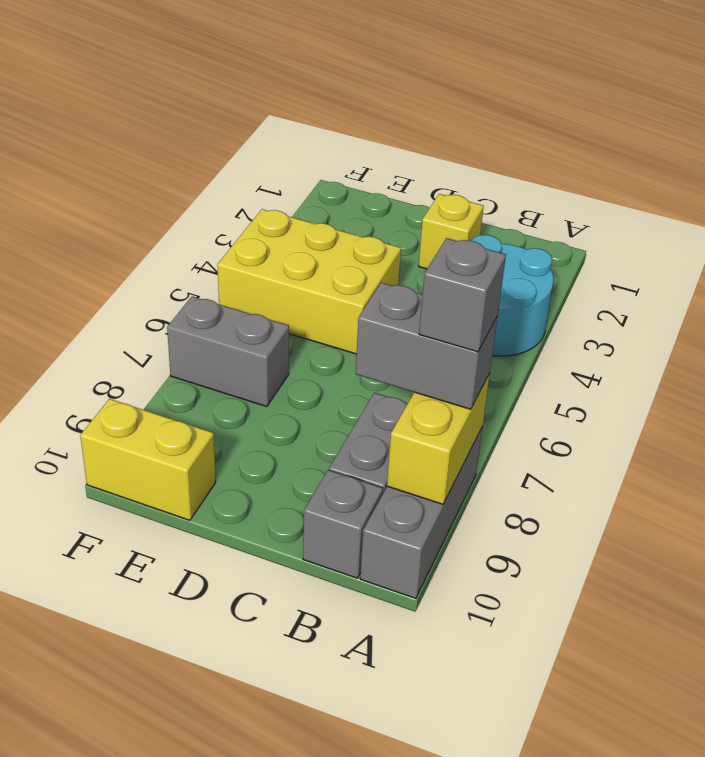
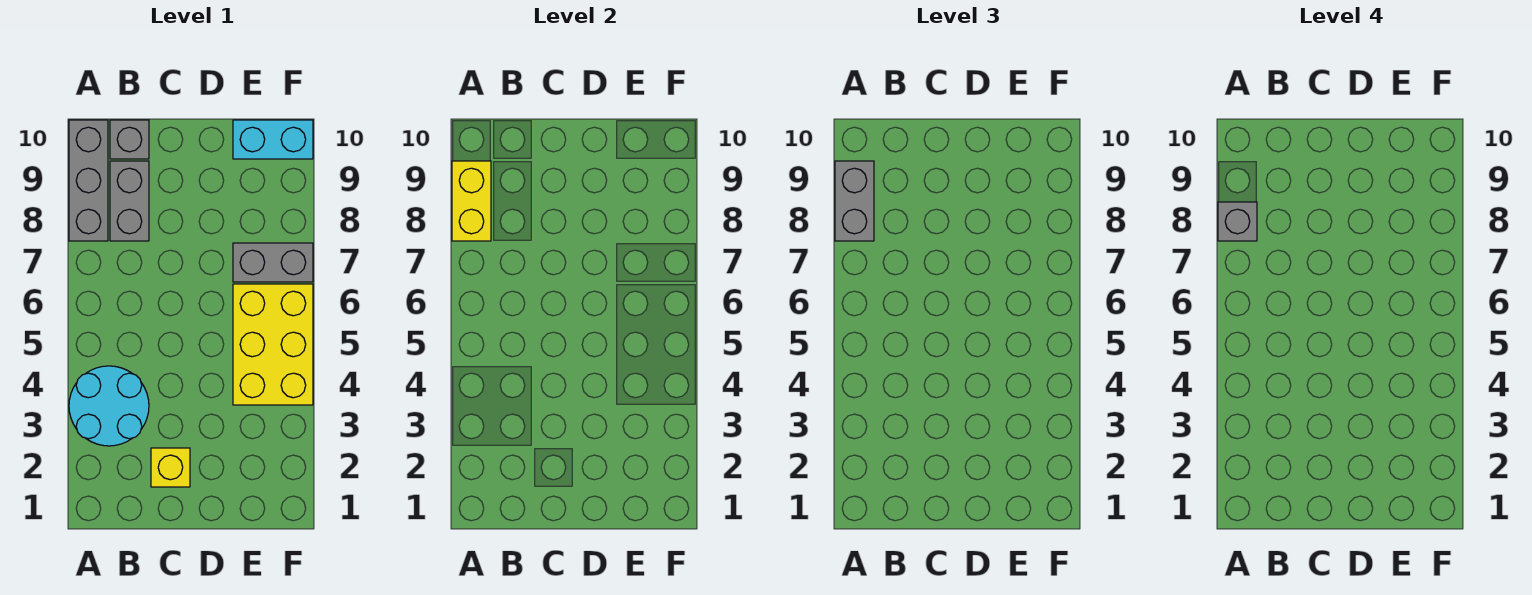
grey 1x2 brick [356,283,498,409] -> grey 1x2 brick turned to [835,161,874,241]
yellow 2x3 brick [217,209,401,354] -> yellow 2x3 brick turned to [233,284,313,405]
yellow 1x2 brick [80,399,216,520] -> cyan 1x2 brick [233,120,313,159]

